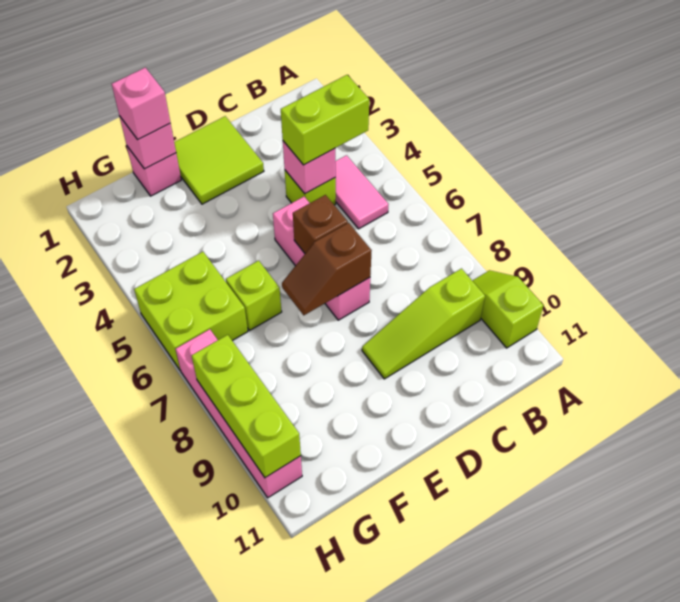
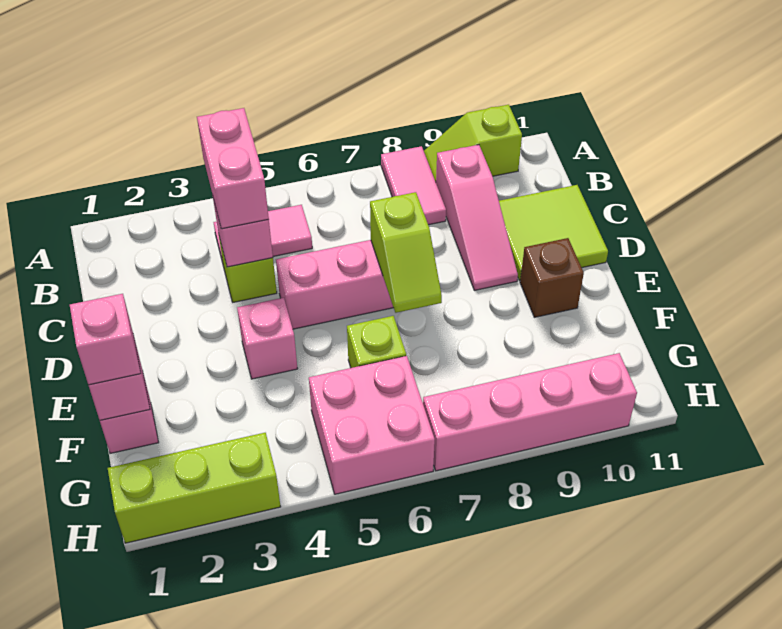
none -> pink 1x2 tile [381,146,446,225]
lime 1x2 brick [281,75,369,165] -> pink 1x2 brick [197,108,269,229]
lime 1x3 slope [362,269,485,379] -> pink 1x3 slope [436,145,518,290]
lime 2x2 tile [174,116,264,204] -> lime 2x2 tile moved to [499,185,608,281]
brown 1x1 brick [293,195,348,253] -> brown 1x1 brick moved to [520,238,584,317]
brown 1x2 slope [282,223,372,315] -> lime 1x2 slope [370,192,442,313]
none -> pink 1x1 brick [237,298,298,379]
lime 2x2 brick [134,252,248,370] -> pink 2x2 brick [309,356,435,494]
lime 1x3 brick [192,335,301,478] -> lime 1x3 brick moved to [108,433,281,543]

